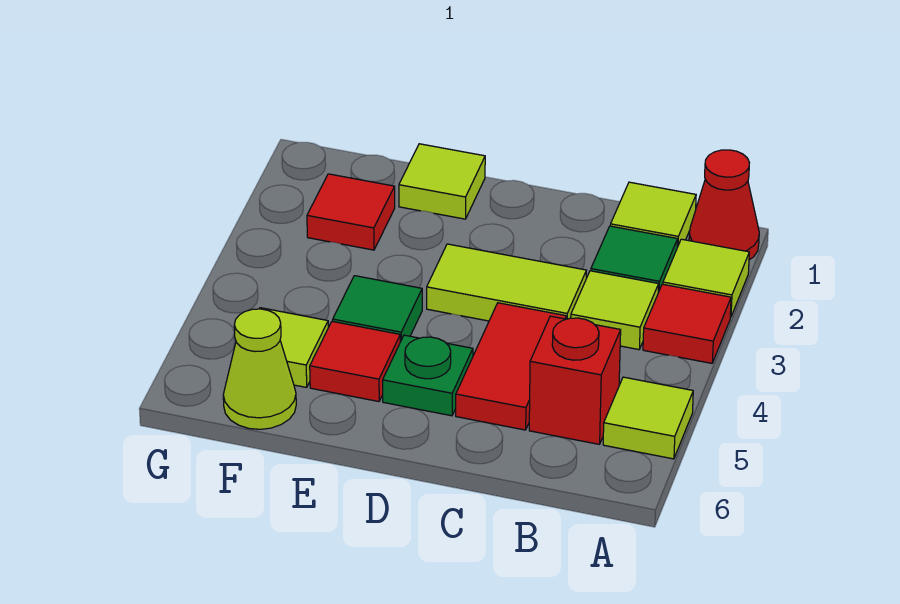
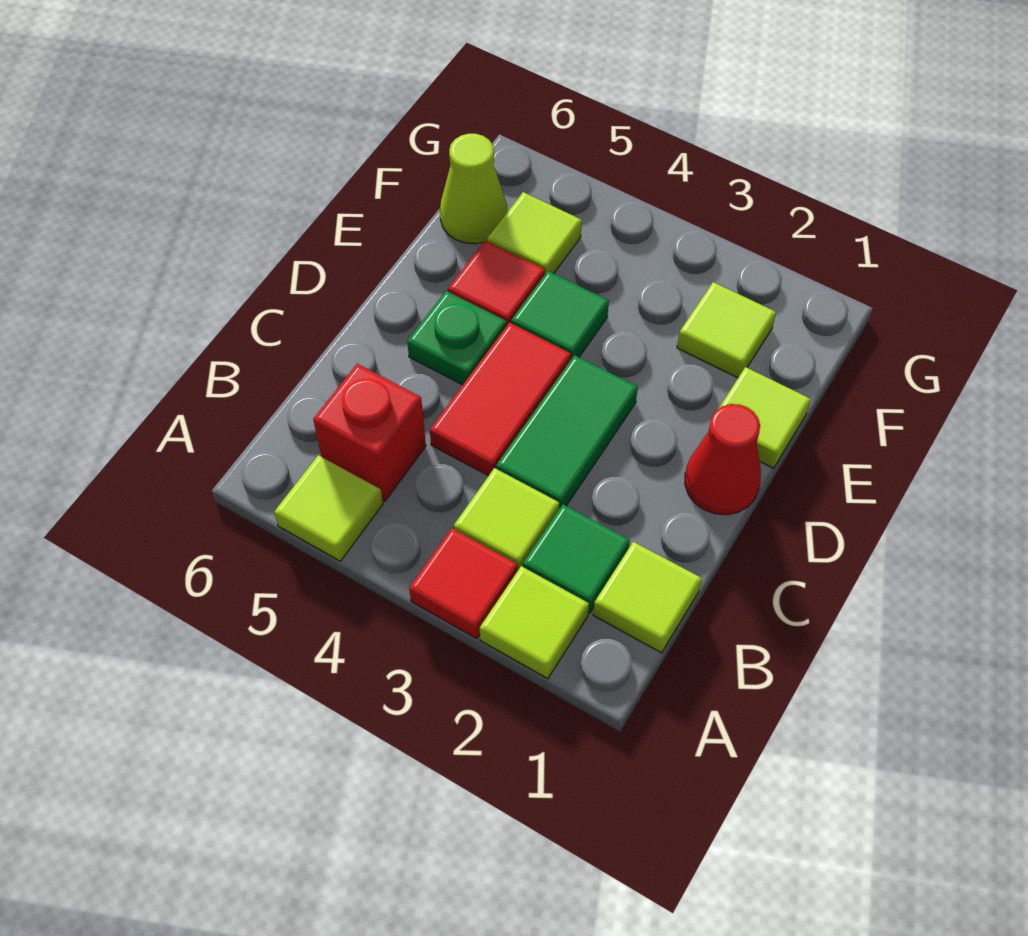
red 1x1 cone [689,150,759,260] -> red 1x1 cone moved to [685,404,761,515]
lime 1x2 tile [427,244,586,321] -> green 1x2 tile [496,355,638,509]
red 1x2 tile [456,303,566,430] -> red 1x2 tile turned to [430,323,571,476]
red 1x1 tile [307,174,395,250] -> lime 1x1 tile [677,282,776,378]

